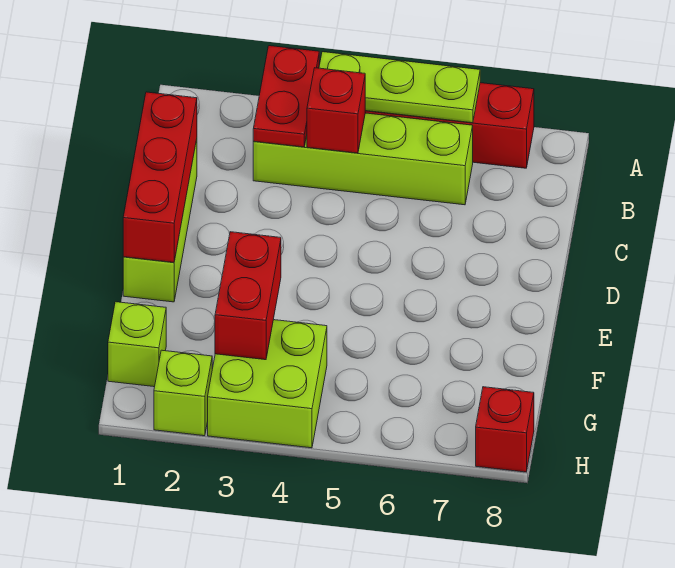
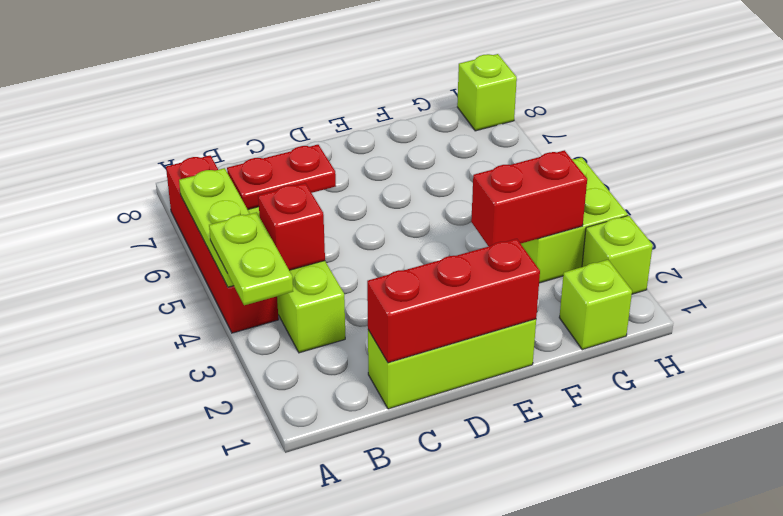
red 1x2 plate [253,46,319,147] -> red 1x2 plate moved to [227,145,336,209]
none -> lime 1x2 plate [209,212,293,305]
red 1x1 brick [476,387,534,472] -> lime 1x1 brick [457,54,517,131]

